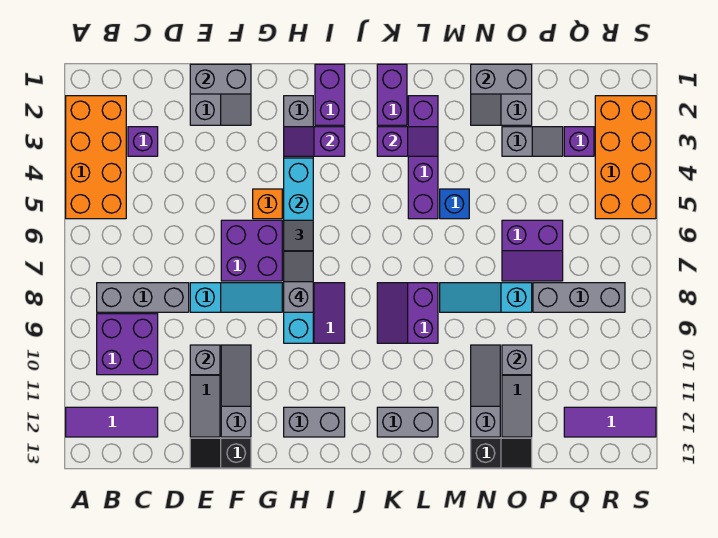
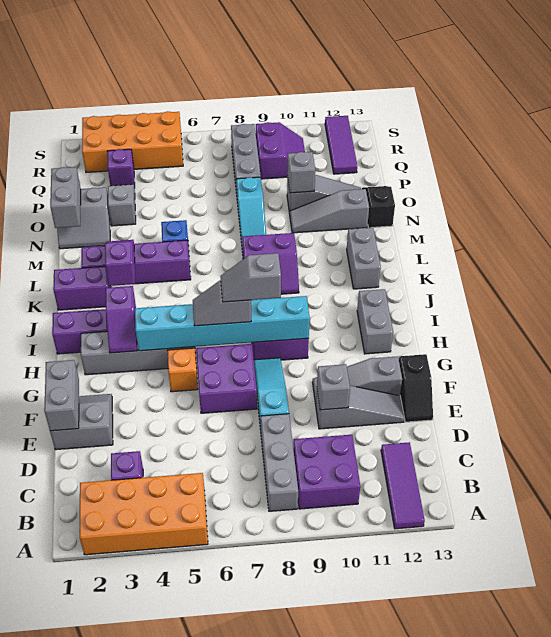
purple 2x2 slope [502,220,563,281] -> purple 2x2 slope moved to [256,122,305,179]

